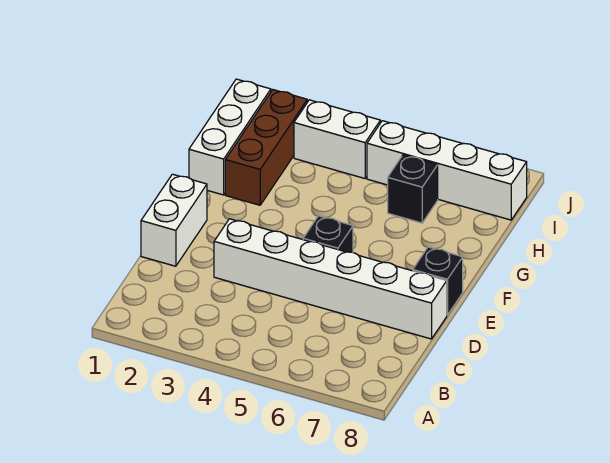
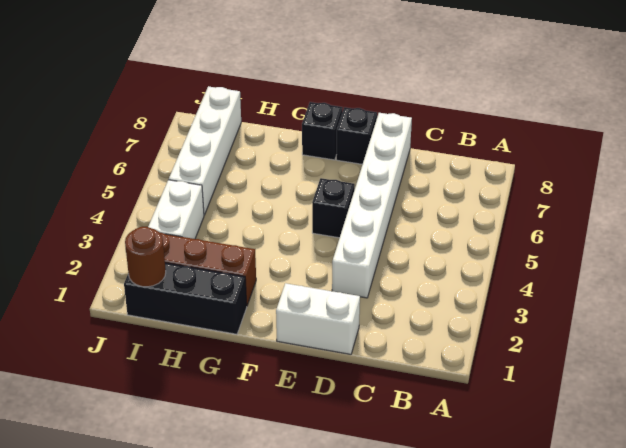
white 1x3 brick [189,79,271,195] -> black 1x3 brick [124,263,247,334]
black 1x1 brick [388,155,438,223] -> black 1x1 brick moved to [302,102,343,160]
none -> brown 1x1 round brick [125,227,166,287]

